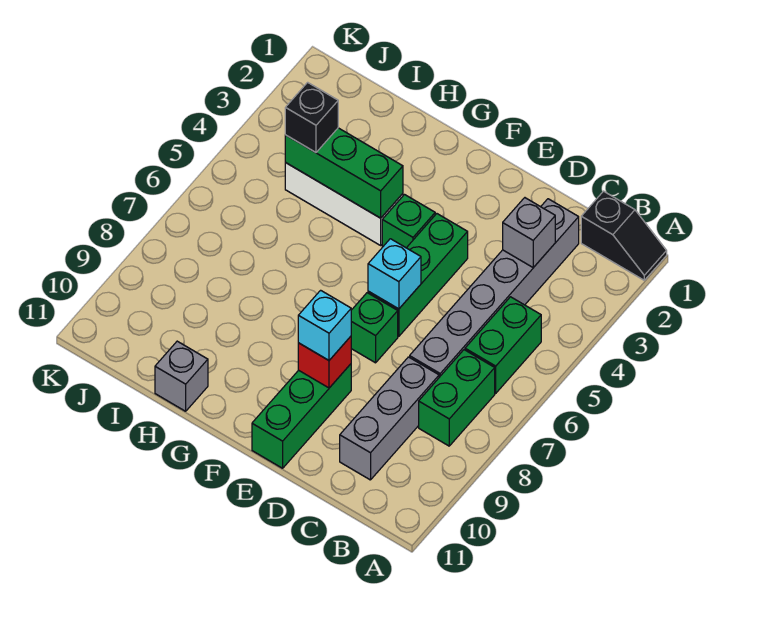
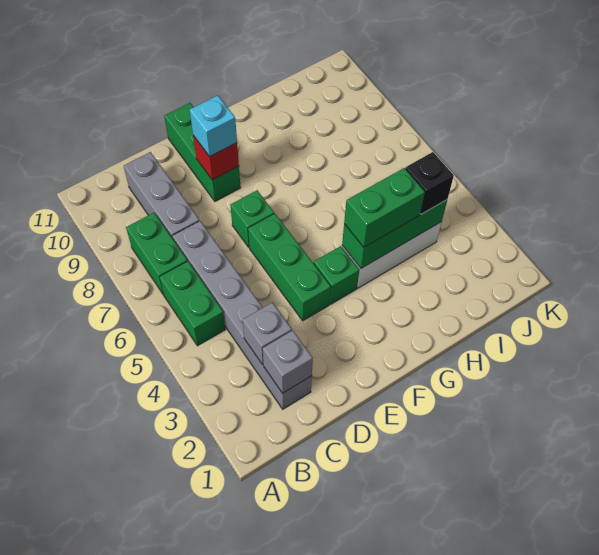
black 1x2 slope [581,191,667,280] -> none
cyan 1x1 brick [368,239,421,309] -> none
none -> green 1x2 brick [344,168,425,247]
grey 1x1 brick [155,341,208,411] -> grey 1x1 brick moved to [263,330,313,393]

